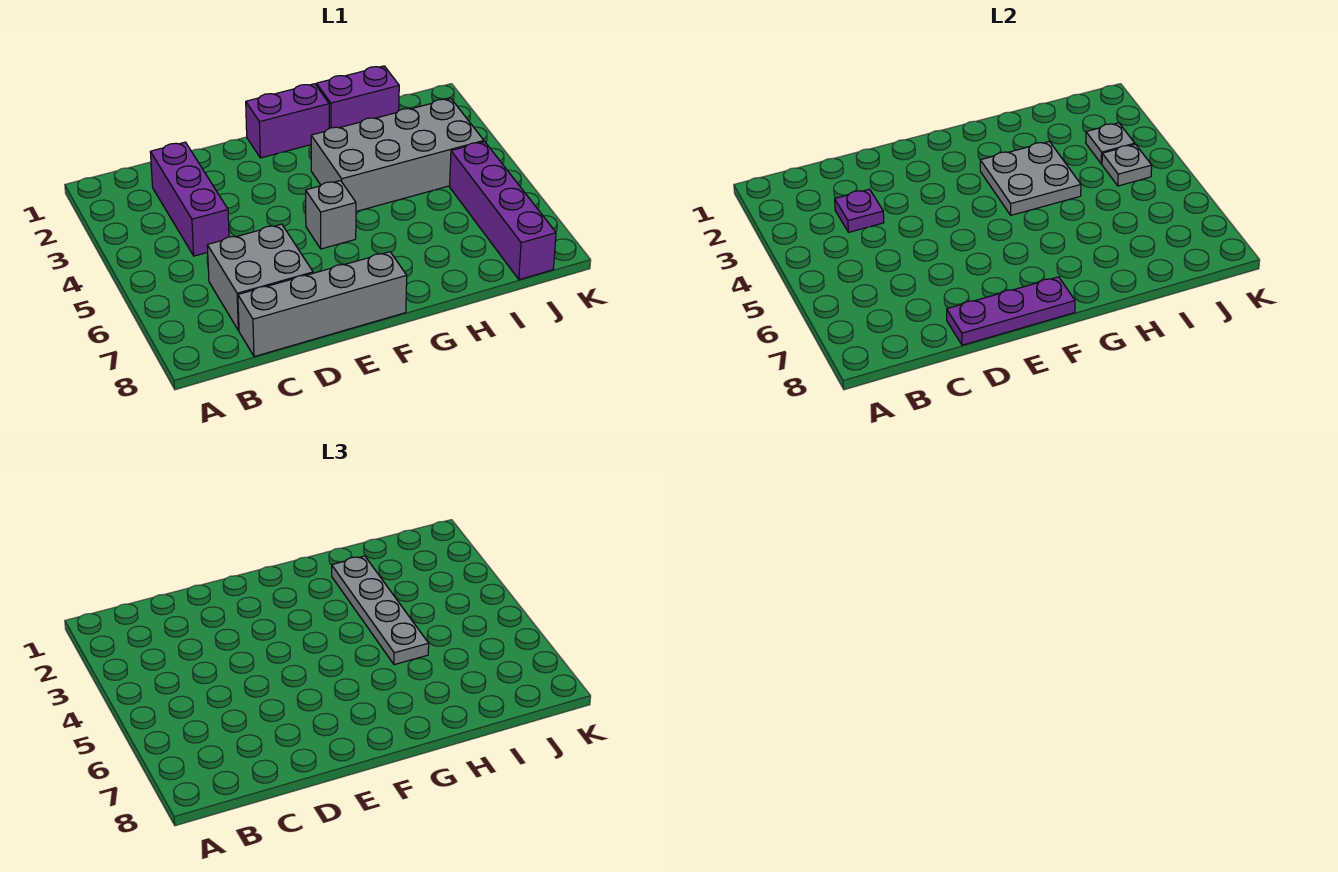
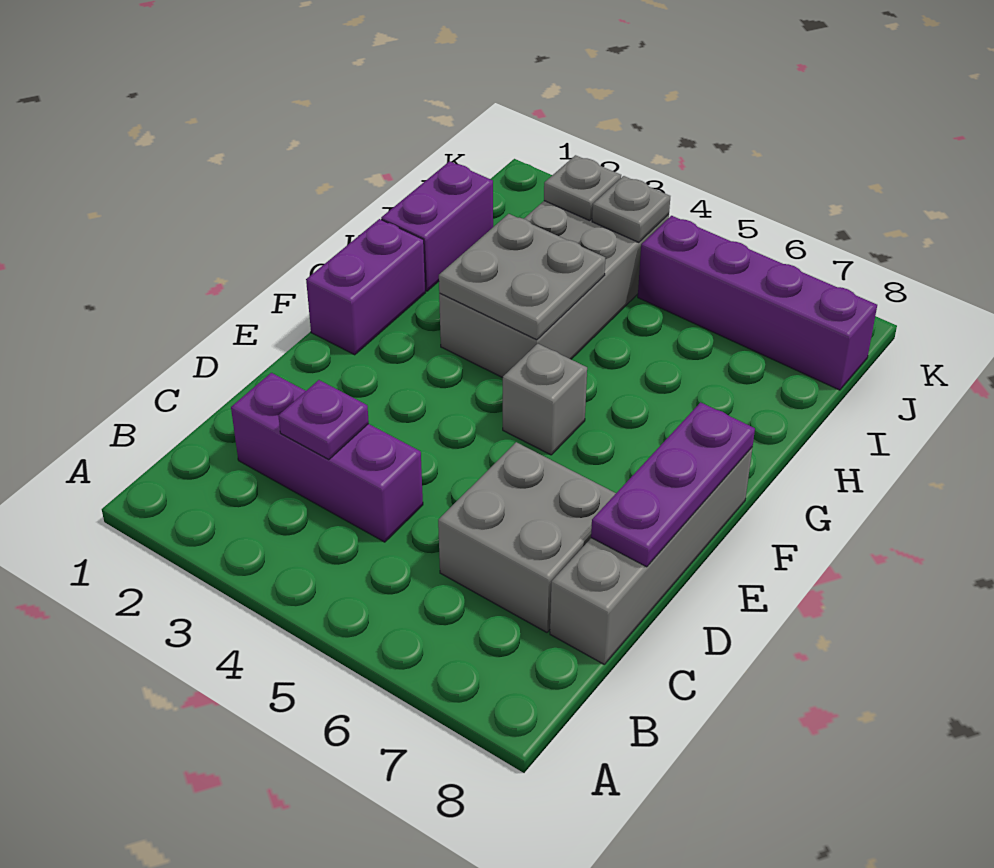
grey 1x4 plate [332,556,429,665] -> none

